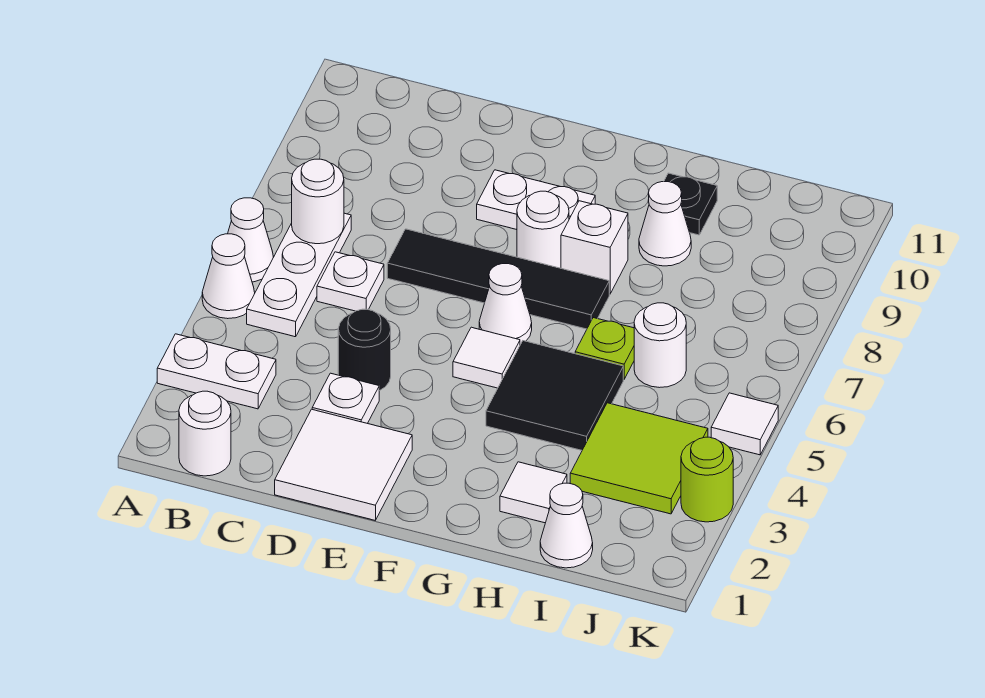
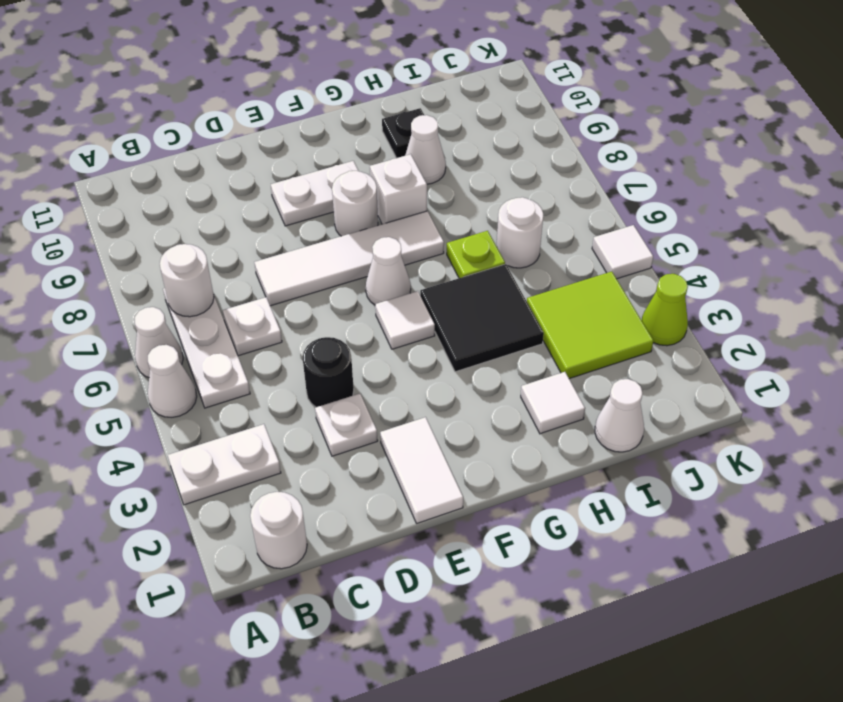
white 2x2 tile [275,409,412,520] -> white 1x2 tile [380,417,463,523]
black 1x4 tile [387,229,609,329] -> white 1x4 tile [254,211,444,306]
lime 1x1 round brick [681,437,733,522] -> lime 1x1 cone [642,274,688,346]

